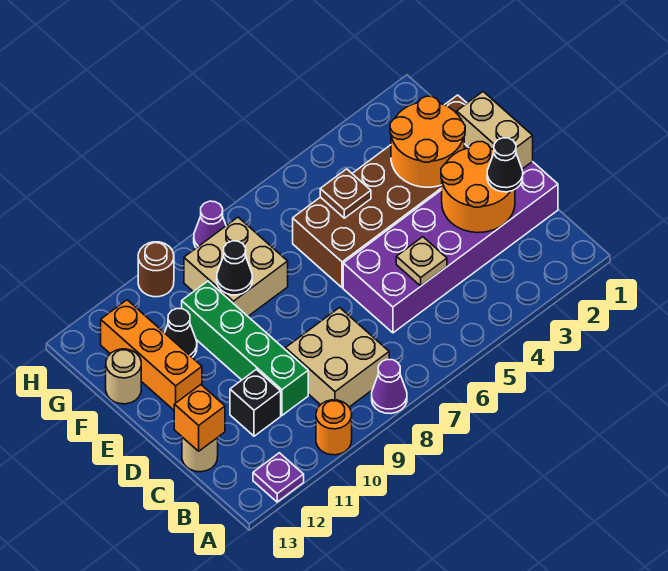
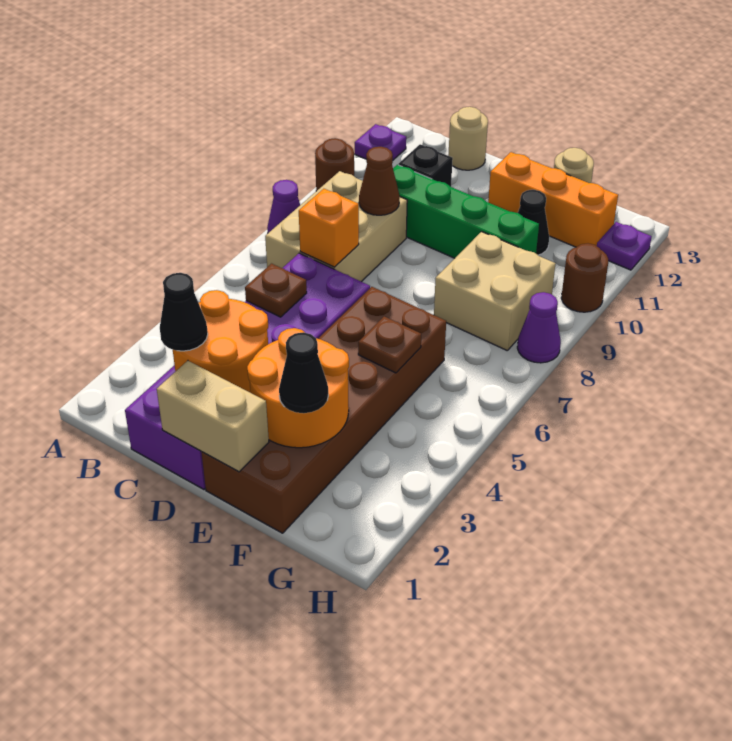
orange 1x1 round brick [316,400,352,455] -> brown 1x1 round brick [315,138,354,191]
tan 2x2 brick [285,308,389,407] -> tan 2x3 brick [265,171,407,282]
tan 1x1 plate [396,237,447,286] -> brown 1x1 plate [245,264,307,317]
none -> brown 1x1 cone [359,147,400,215]
orange 1x1 brick [174,385,225,451] -> orange 1x1 brick moved to [299,189,359,267]
black 1x1 cone [217,241,252,295] -> black 1x1 cone moved to [279,332,328,413]
none -> purple 1x1 plate [597,222,652,270]

